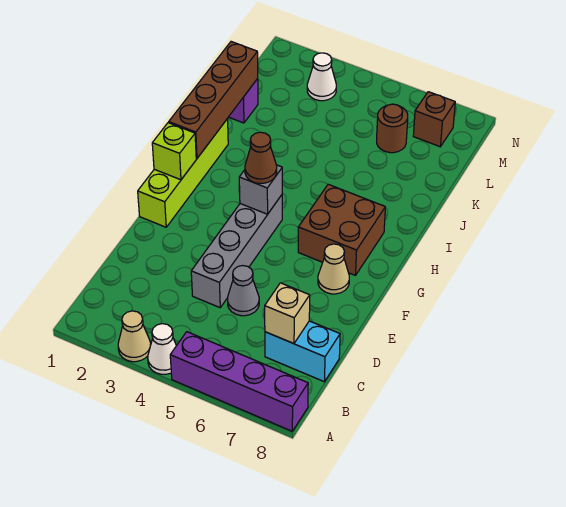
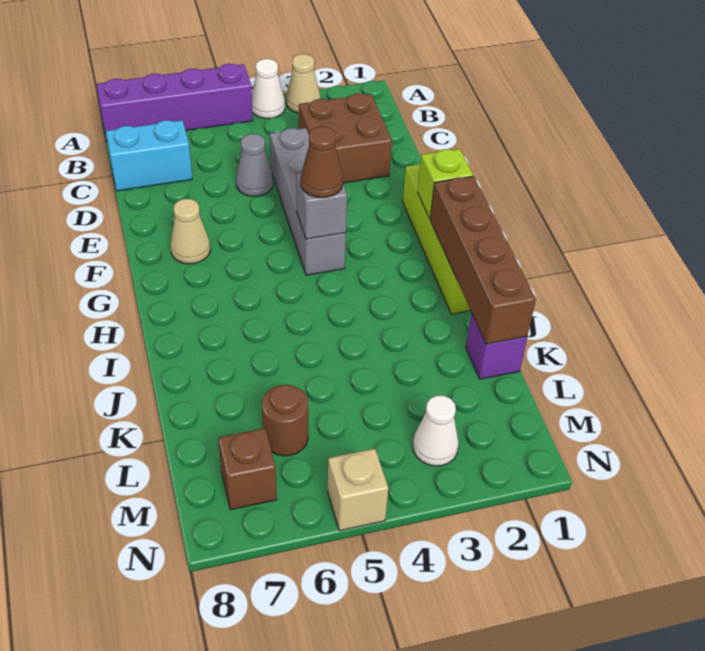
tan 1x1 brick [265,283,310,344] -> tan 1x1 brick moved to [328,449,388,531]
brown 2x2 brick [298,184,385,275] -> brown 2x2 brick moved to [299,94,392,183]

